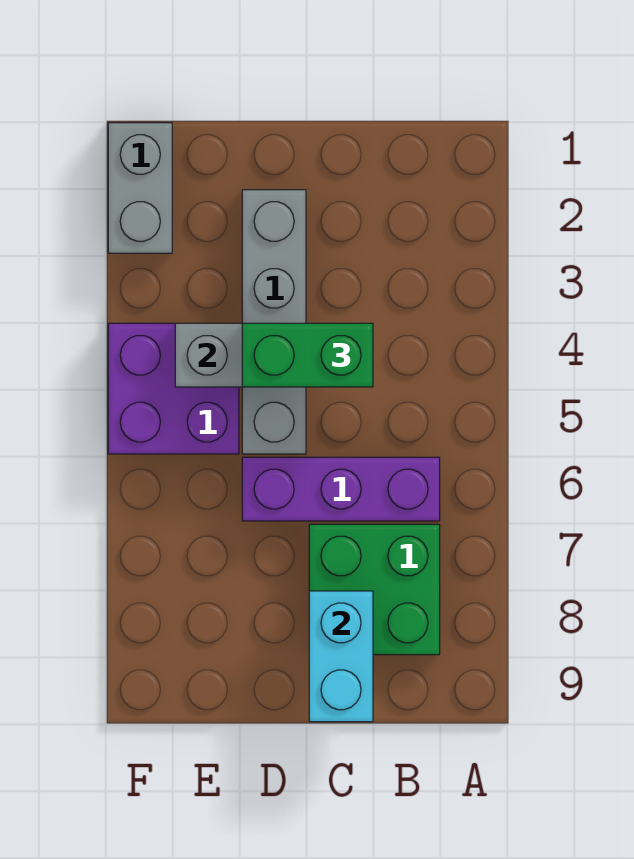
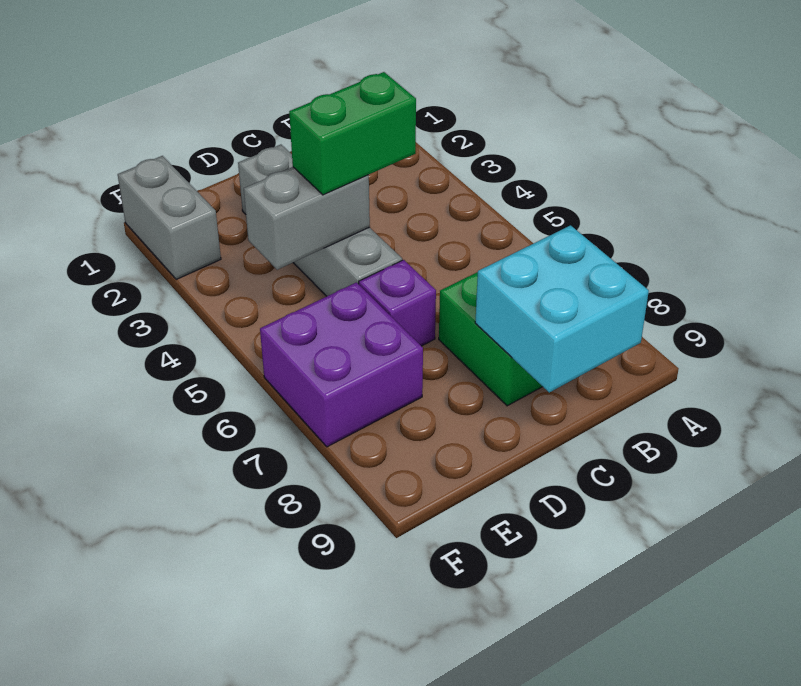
purple 1x3 brick [242,457,440,521] -> purple 1x1 brick [359,260,436,346]
cyan 1x2 brick [309,591,373,722] -> cyan 2x2 brick [475,225,649,392]
purple 2x2 brick [108,323,239,454] -> purple 2x2 brick moved to [260,282,423,447]

